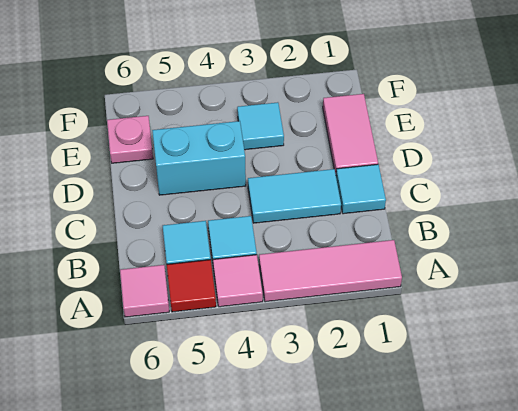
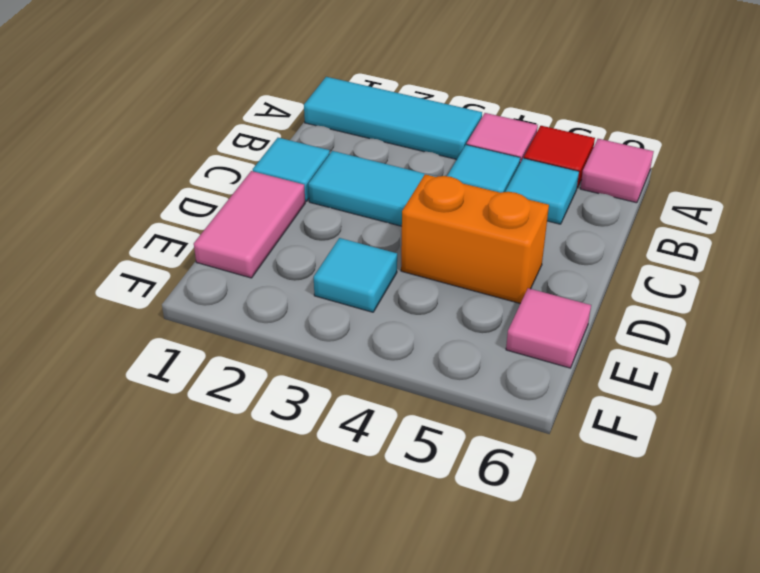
pink 1x3 tile [259,240,402,302] -> cyan 1x3 tile [304,77,482,159]
cyan 1x2 brick [152,121,246,195] -> orange 1x2 brick [401,174,549,304]
pink 1x1 plate [107,116,153,163] -> pink 1x1 tile [506,288,591,368]

